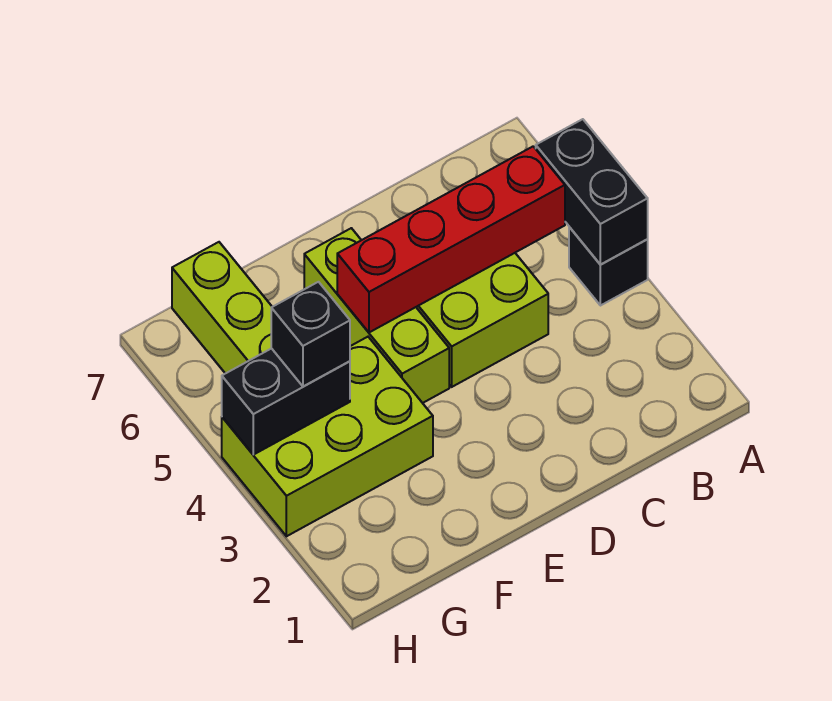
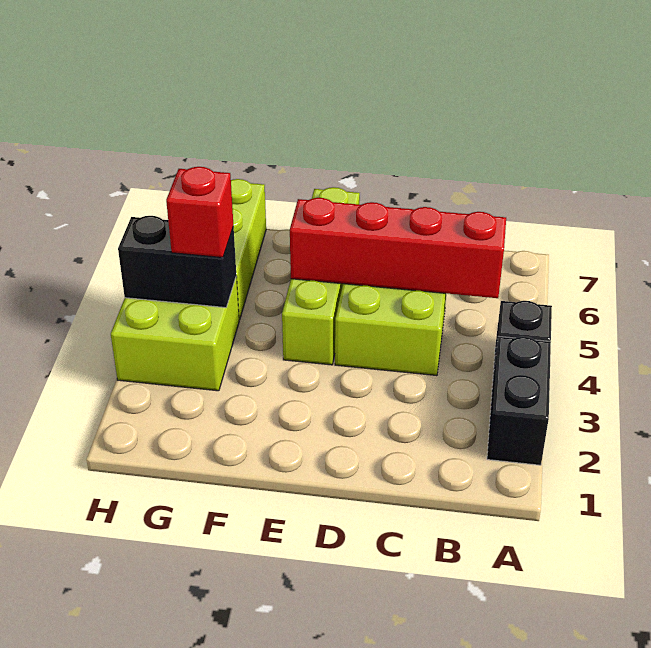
black 1x2 brick [536,119,648,265] -> black 1x2 brick moved to [487,336,551,465]
lime 1x3 brick [304,228,449,403] -> lime 1x4 brick [282,187,360,365]
lime 2x3 brick [222,337,433,536] -> lime 2x2 brick [111,276,239,391]
black 1x1 brick [271,282,350,386] -> red 1x1 brick [166,167,233,258]

